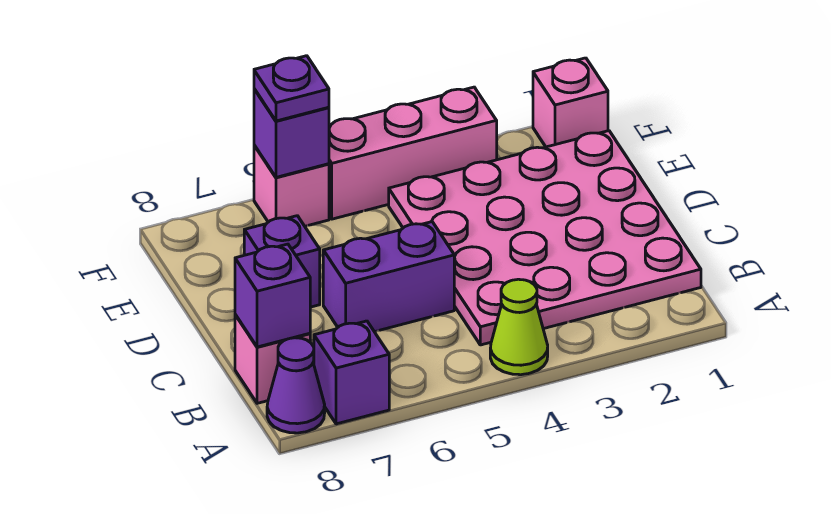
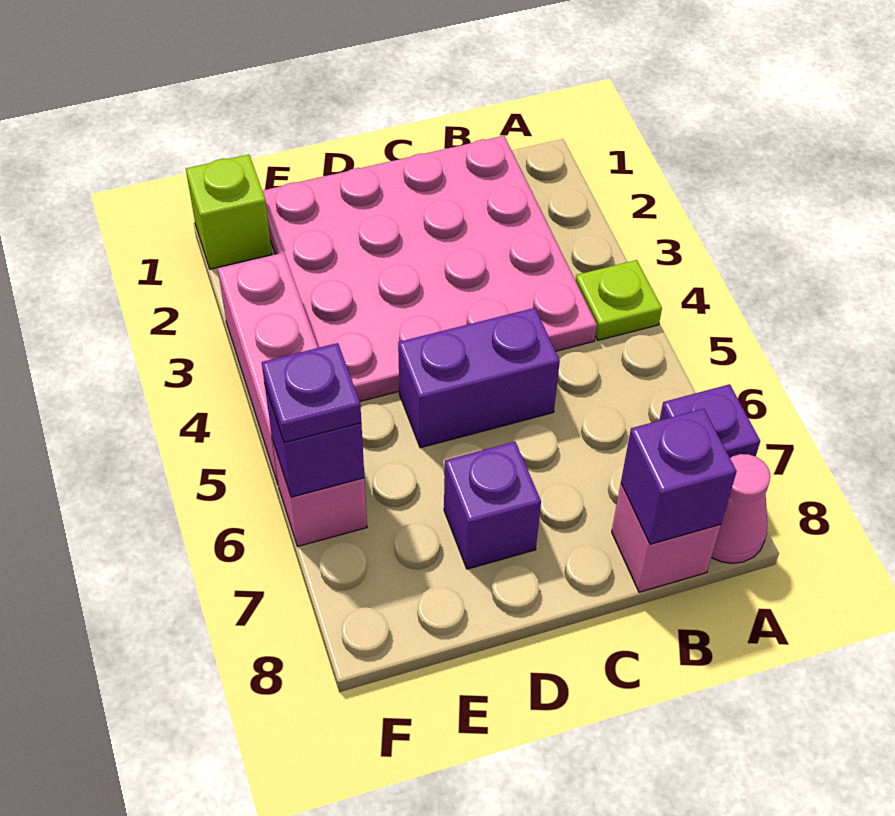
lime 1x1 cone [490,279,548,375] -> lime 1x1 plate [575,260,662,340]
purple 1x1 cone [267,338,325,433] -> pink 1x1 cone [711,454,770,563]
purple 1x2 brick [323,222,454,332] -> purple 1x2 brick turned to [398,308,560,448]
pink 1x1 brick [533,58,608,147] -> lime 1x1 brick [186,155,272,269]

